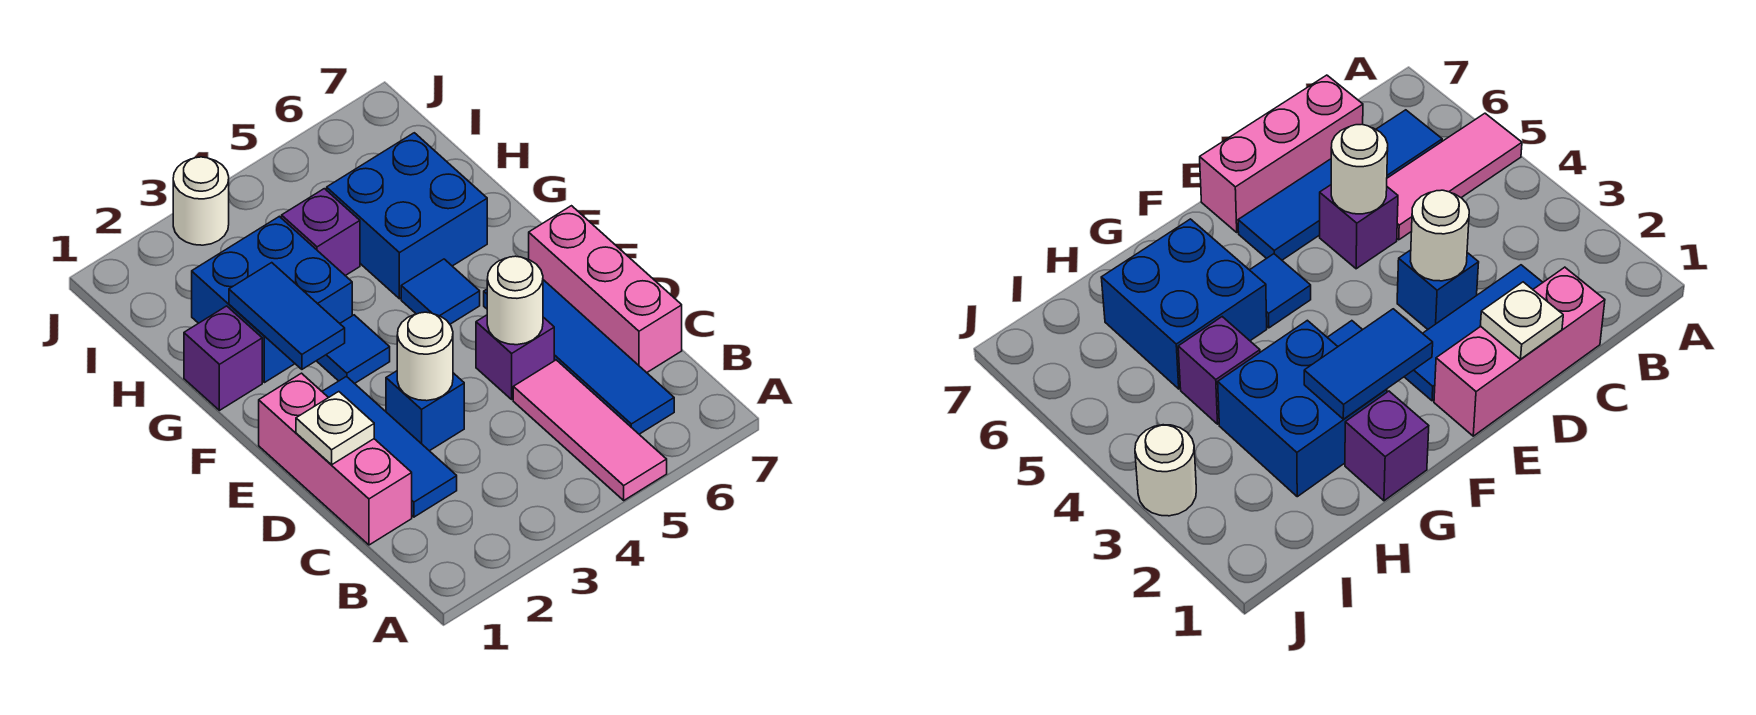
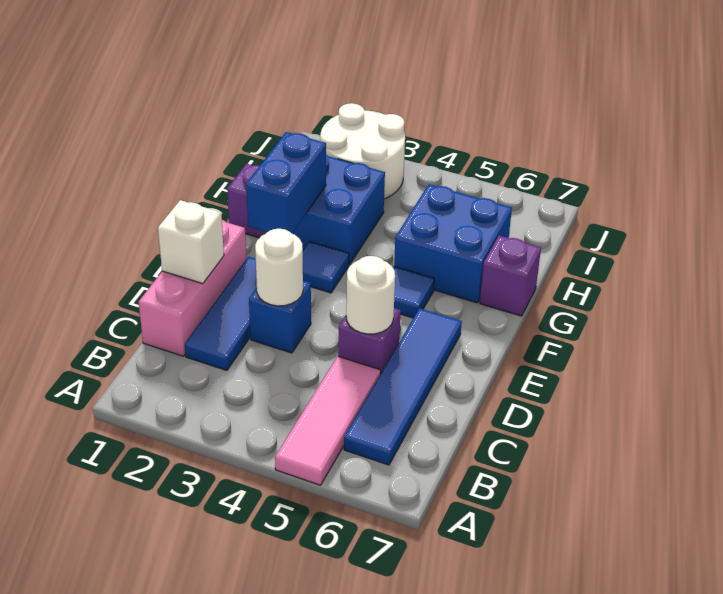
pink 1x3 brick [529,206,682,373] -> none
white 1x1 plate [296,392,374,465] -> white 1x1 brick [158,200,224,284]
blue 1x2 tile [229,263,345,369] -> blue 1x2 brick [246,132,326,233]
purple 1x1 brick [282,189,360,276] -> purple 1x1 brick moved to [480,236,541,316]
white 1x1 round brick [173,157,229,245] -> white 2x2 round brick [320,103,405,199]

